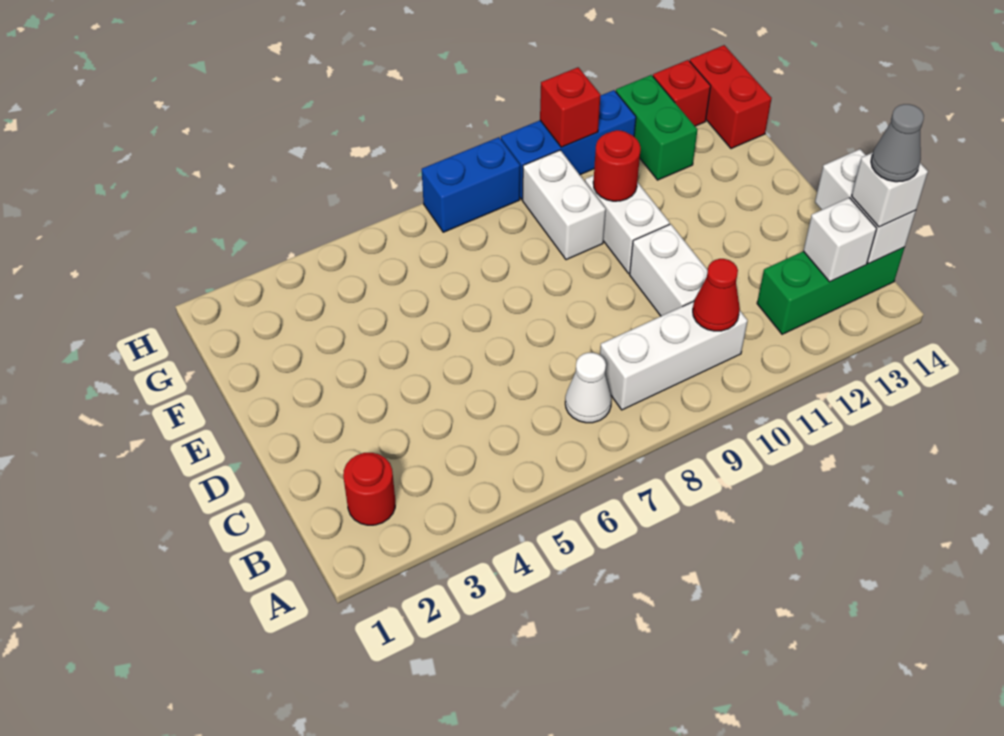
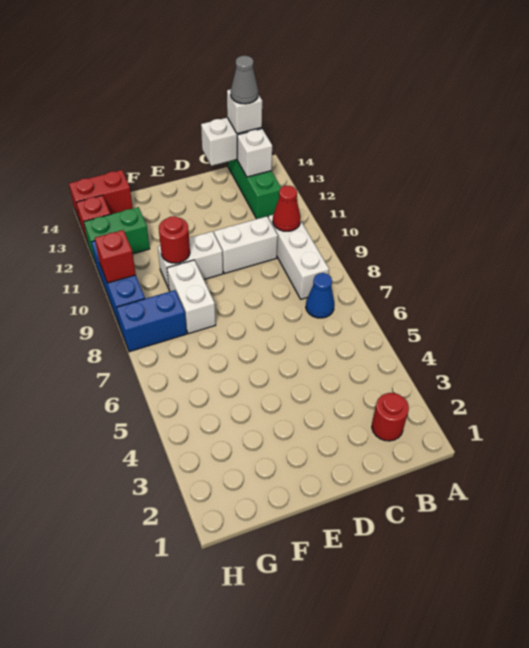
white 1x1 cone [565,353,612,423] -> blue 1x1 cone [306,273,334,318]
white 1x2 brick [522,150,606,260] -> white 1x2 brick turned to [167,260,216,334]
blue 1x2 brick [422,137,520,232] -> blue 1x2 brick turned to [117,290,187,352]

